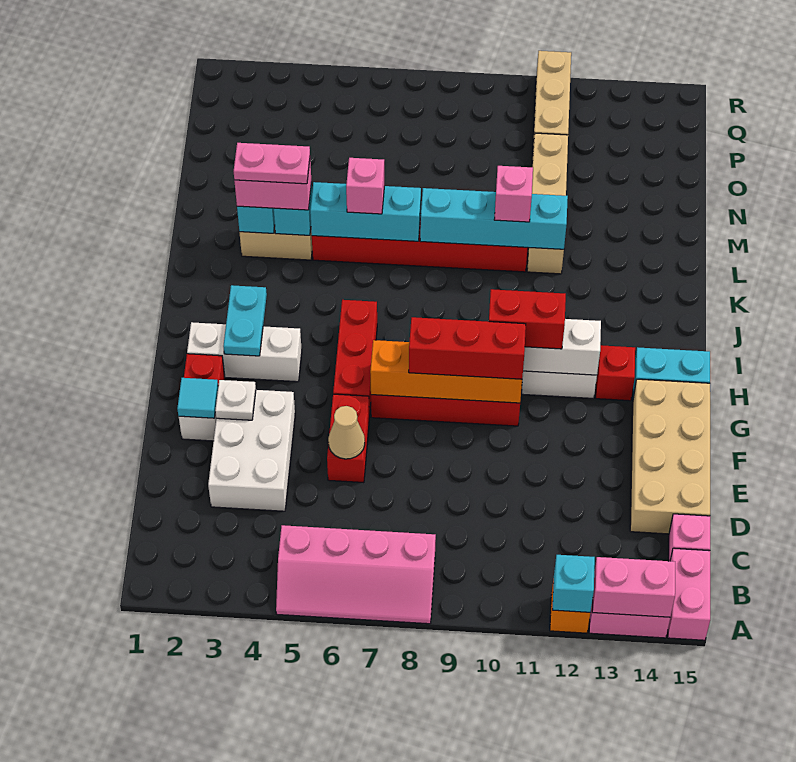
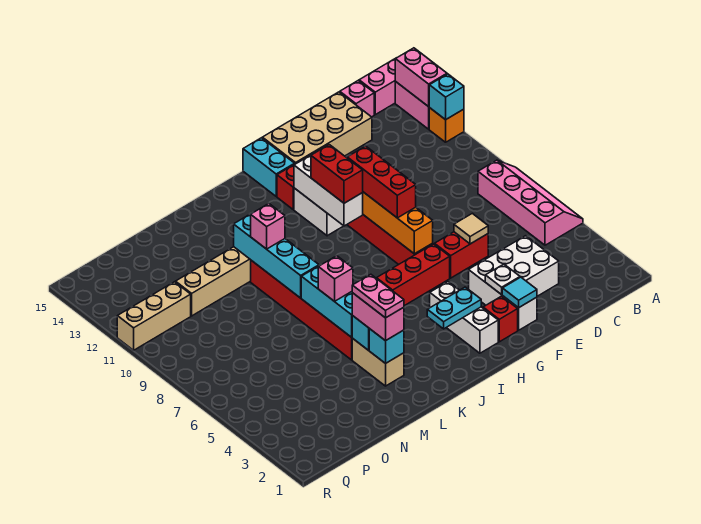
tan 1x1 cone [328,406,365,459] -> tan 1x1 tile [454,213,488,244]

